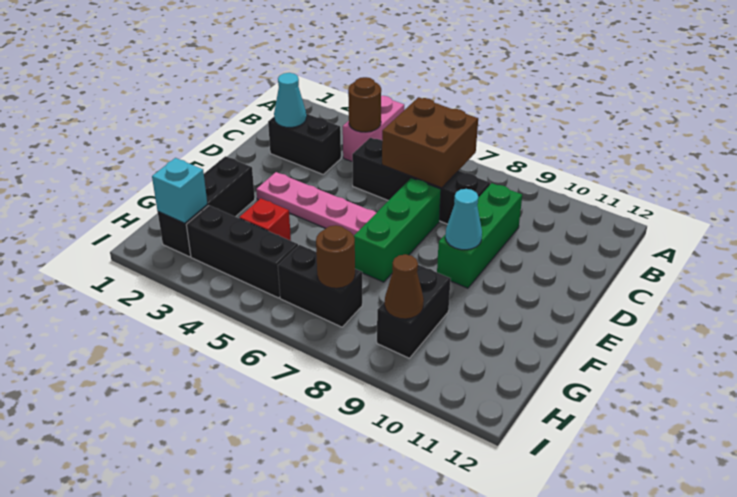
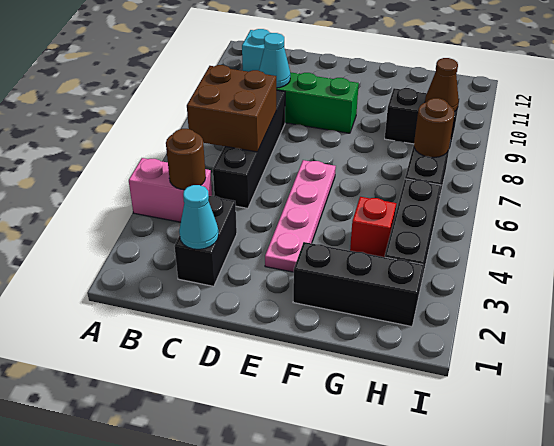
green 1x3 brick [354,178,441,282] -> none
cyan 1x1 cone [445,189,482,250] -> cyan 1x1 cone moved to [259,33,290,88]
cyan 1x1 brick [152,158,207,223] -> cyan 1x1 brick moved to [242,29,270,72]

